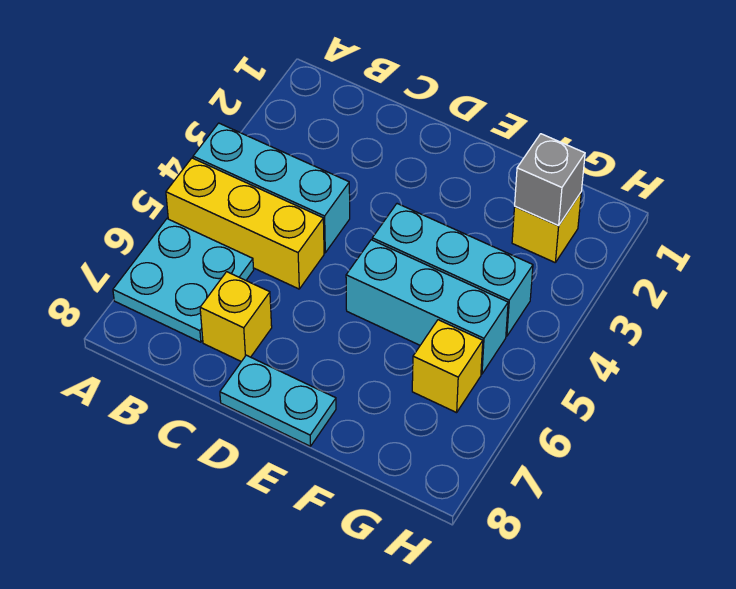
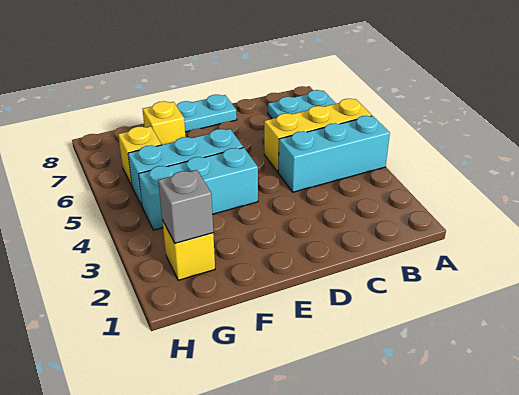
yellow 1x1 brick [200,272,272,362] -> yellow 1x1 brick moved to [143,101,186,145]

